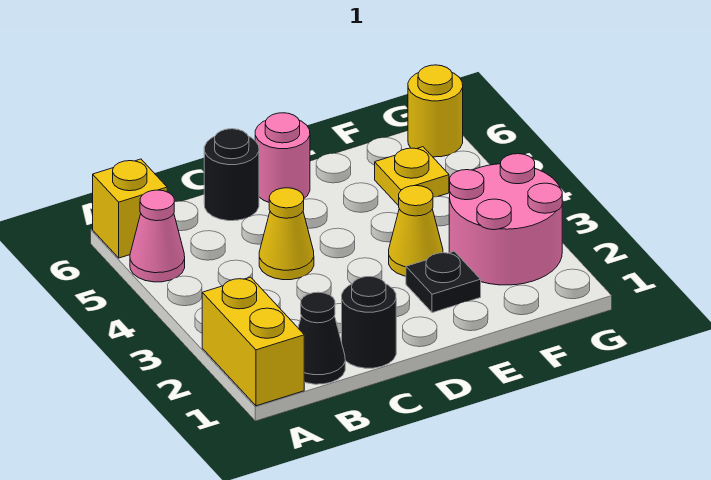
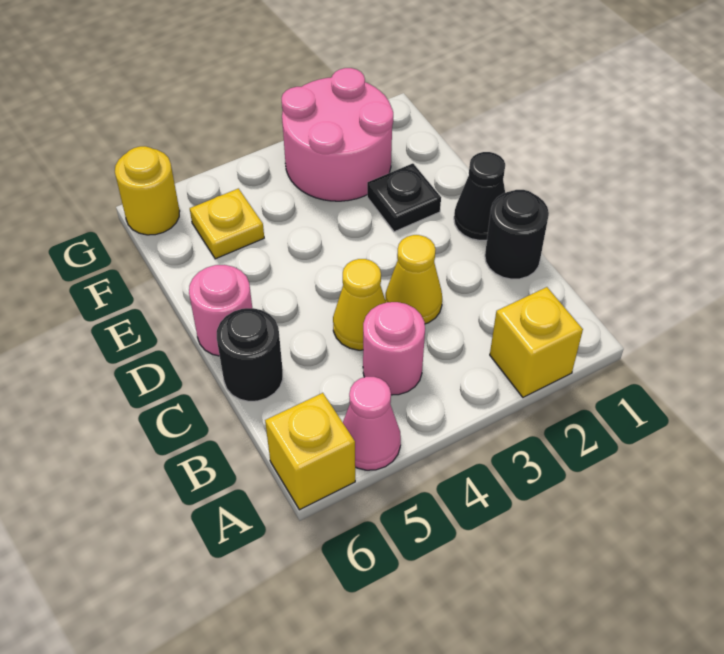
yellow 1x2 brick [202,277,304,406] -> yellow 1x1 brick [490,287,583,397]
black 1x1 cone [298,292,345,384] -> black 1x1 cone moved to [454,152,505,240]
none -> pink 1x1 round brick [363,302,425,395]
yellow 1x1 cone [389,186,443,276] -> yellow 1x1 cone moved to [385,235,442,324]

